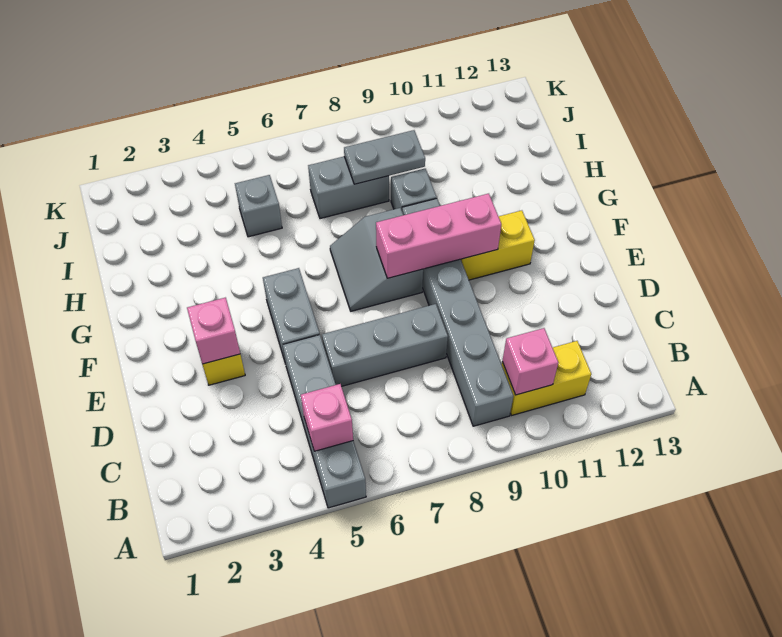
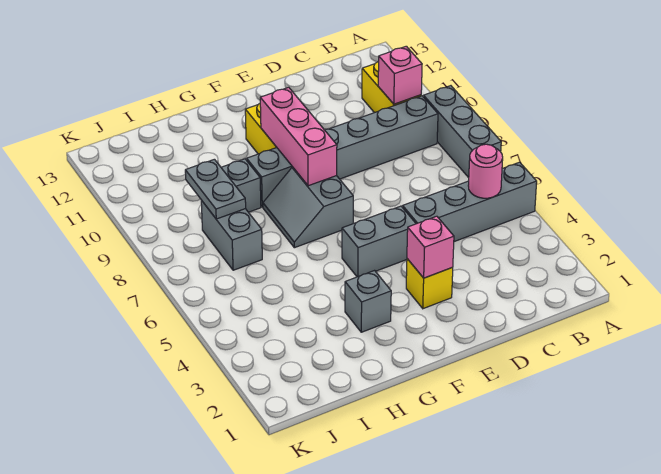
pink 1x1 brick [301,384,353,451] -> pink 1x1 round brick [468,144,503,198]
grey 1x3 brick [322,304,448,386] -> grey 1x3 brick moved to [424,86,501,178]
grey 2x2 slope [330,208,423,311] -> grey 2x2 slope turned to [263,167,353,248]
grey 1x1 brick [235,175,282,237] -> grey 1x1 brick moved to [345,271,391,332]

